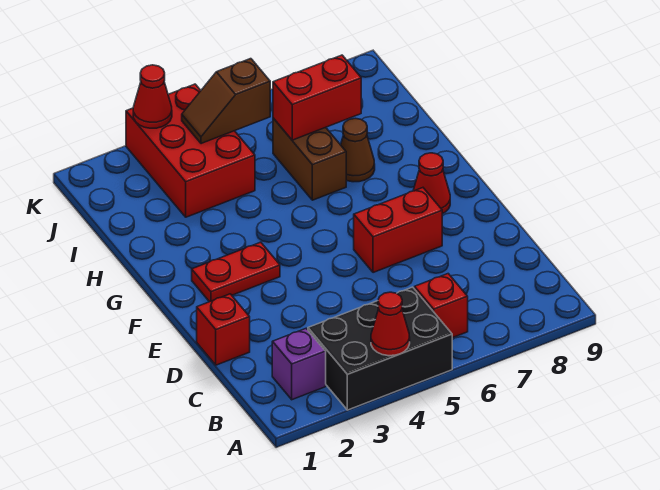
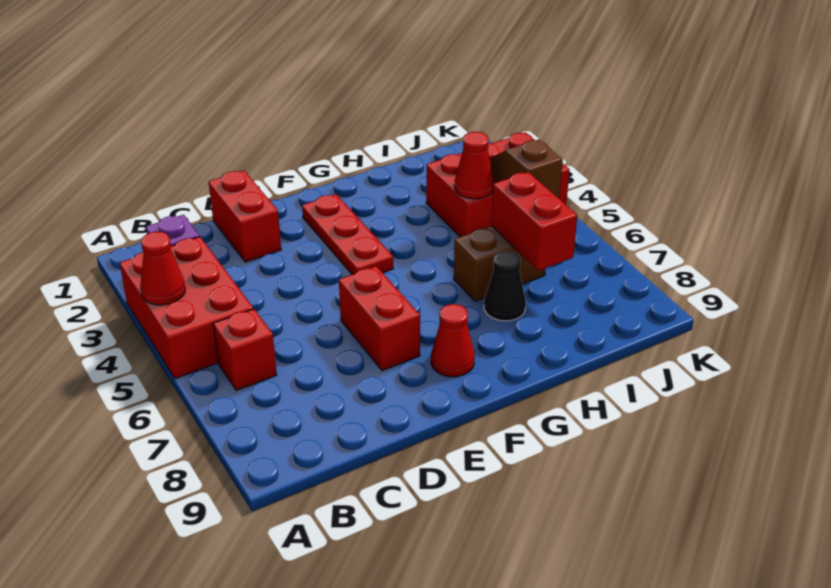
black 2x3 brick [308,287,452,410] -> red 2x3 brick [120,237,253,378]
red 1x1 brick [197,294,250,365] -> red 1x2 brick [209,171,281,262]
red 1x2 plate [192,242,280,302] -> red 1x3 plate [302,194,393,275]
brown 1x1 cone [341,118,375,182] -> black 1x1 cone [484,251,526,321]
red 1x1 cone [133,65,172,128] -> red 1x1 cone moved to [455,132,494,199]

